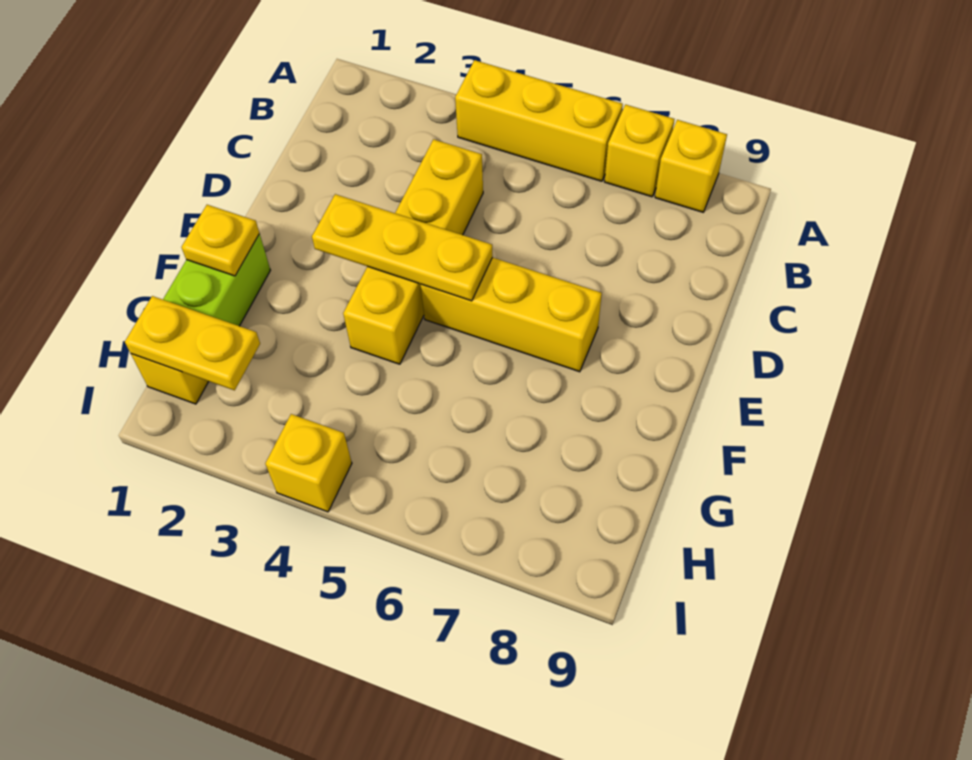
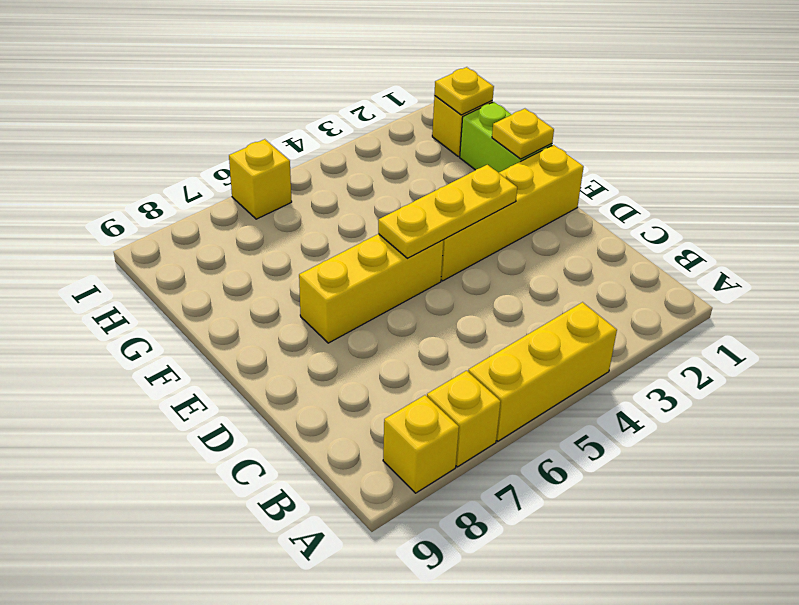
yellow 1x4 brick [343,139,483,364] -> yellow 1x4 brick turned to [441,145,584,281]
yellow 1x2 plate [125,296,260,390] -> yellow 1x1 plate [434,67,494,115]
yellow 1x1 brick [265,414,352,512] -> yellow 1x1 brick moved to [229,139,292,219]

